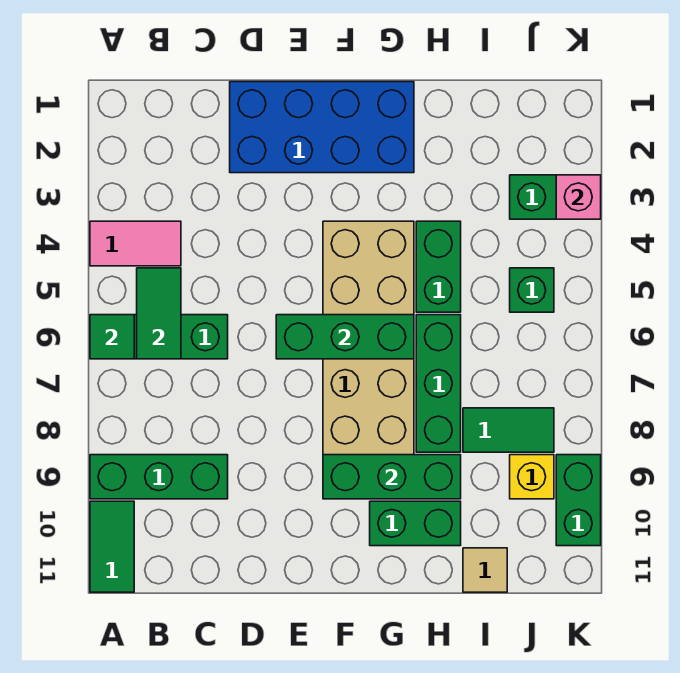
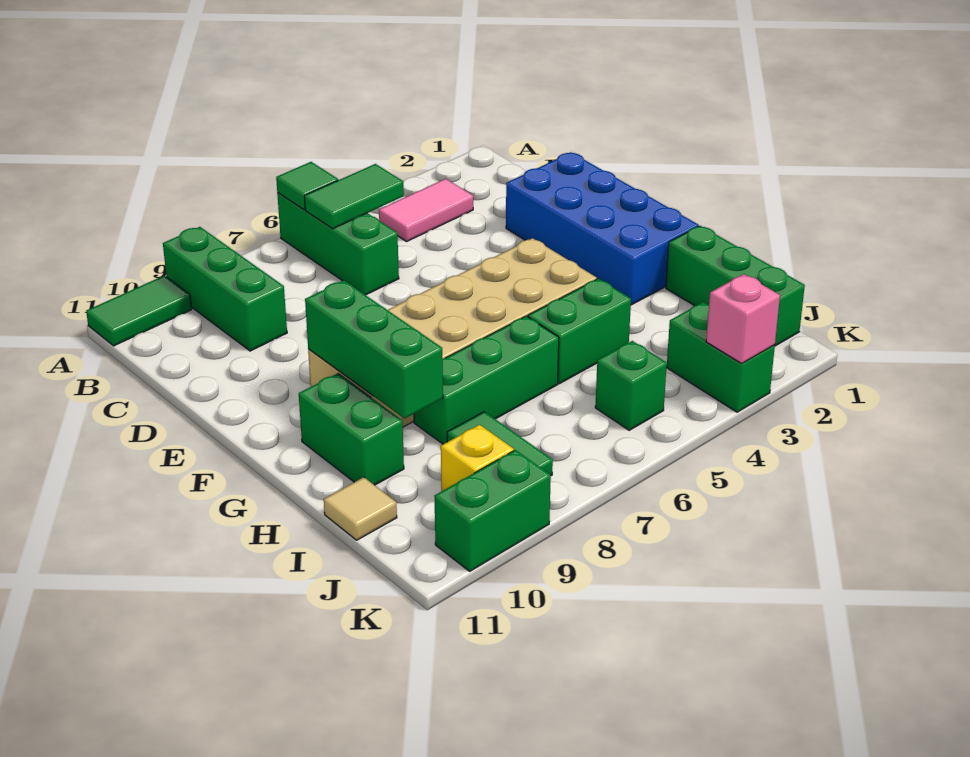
pink 1x2 tile [90,221,181,266] -> pink 1x2 tile turned to [379,179,473,241]
green 1x3 brick [276,315,414,359] -> green 1x3 brick moved to [666,226,805,346]

